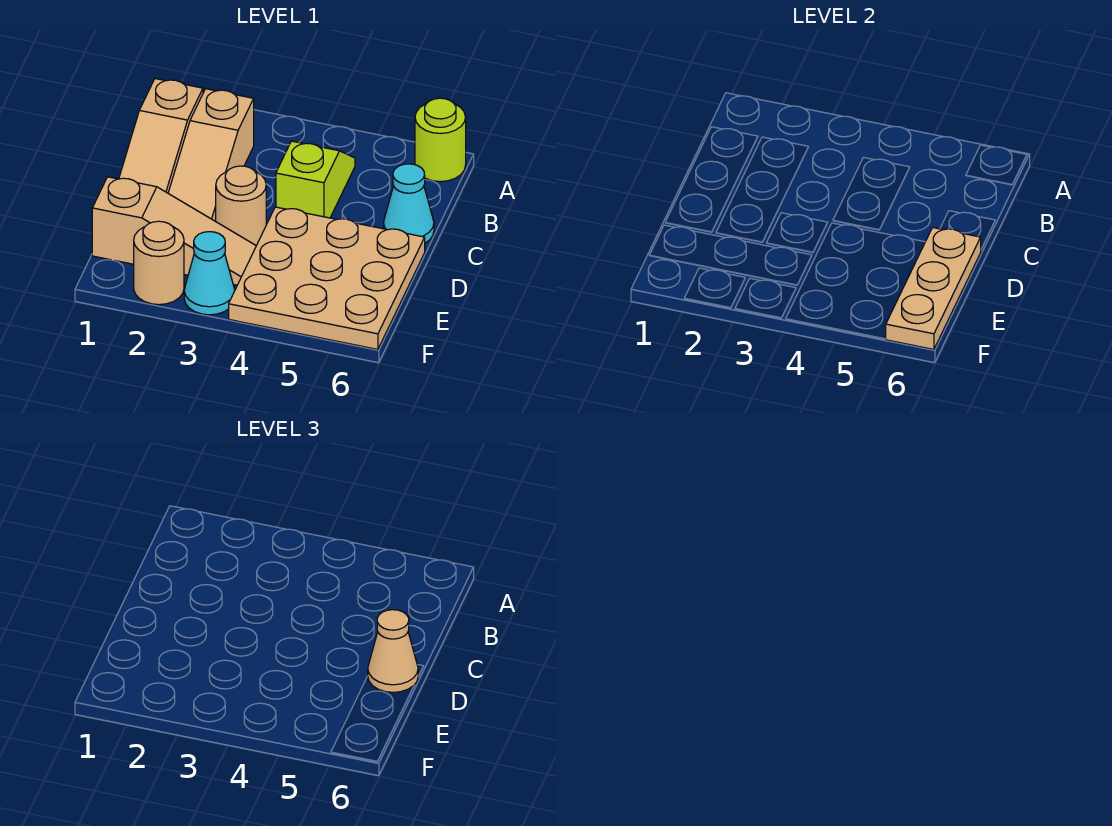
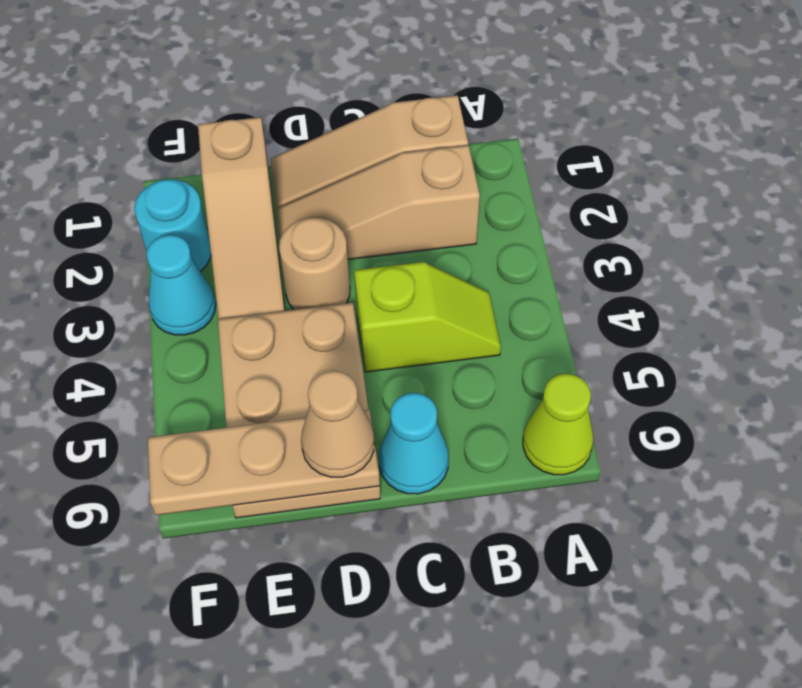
lime 1x1 round brick [415,98,466,182] -> lime 1x1 cone [523,374,593,475]
tan 3x3 plate [229,207,425,349] -> tan 2x3 plate [218,303,380,518]
tan 1x1 round brick [134,221,184,305] -> cyan 1x1 round brick [134,180,211,272]

